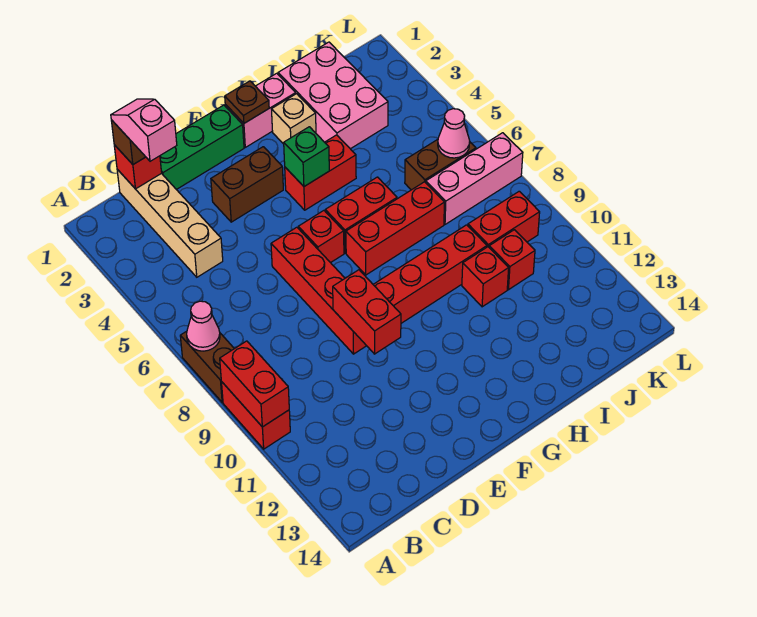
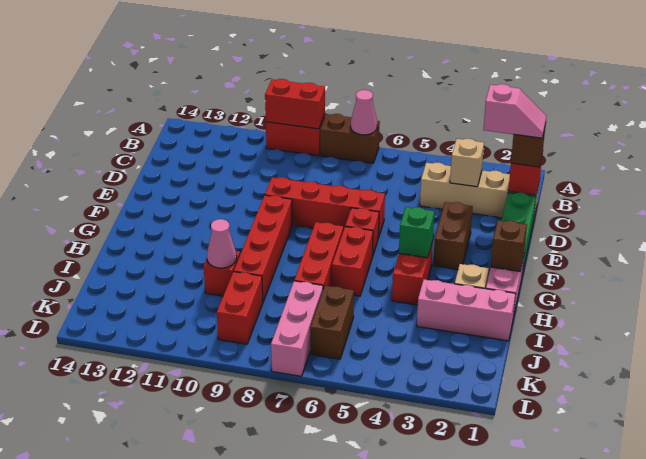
none -> tan 1x1 brick [450,139,484,187]
red 1x2 brick [333,270,401,354] -> none
brown 1x1 plate [225,81,269,123] -> brown 1x1 brick [491,220,527,271]
pink 2x3 brick [278,42,388,149] -> pink 1x3 brick [417,279,516,341]
red 1x1 brick [489,230,535,290] -> none
pink 1x1 cone [438,109,470,158] -> pink 1x1 cone moved to [207,219,237,268]

